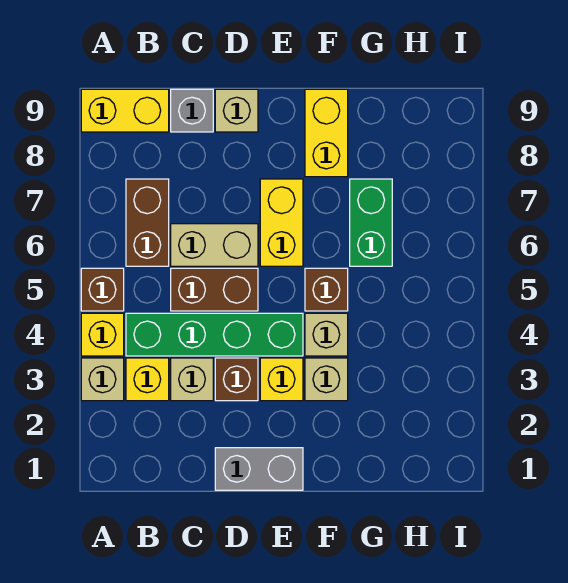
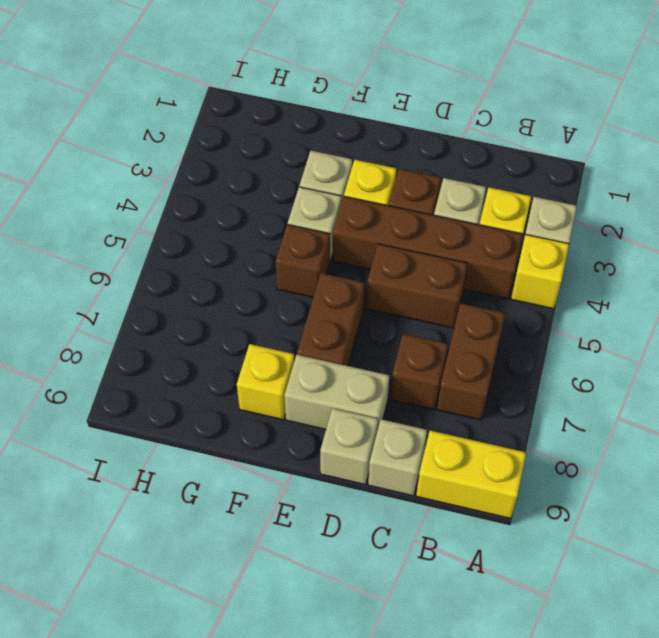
brown 1x1 brick [81,268,124,311] -> brown 1x1 brick moved to [390,334,448,409]
green 1x4 brick [126,313,303,356] -> brown 1x4 brick [333,196,523,299]
tan 1x2 brick [171,224,258,266] -> tan 1x2 brick moved to [284,355,389,431]
grey 1x1 brick [171,89,213,132] -> tan 1x1 brick [368,419,427,496]
grey 1x2 brick [215,448,303,490] -> none
yellow 1x2 brick [260,179,303,266] -> brown 1x2 brick [297,273,365,366]
yellow 1x2 brick [305,89,348,177] -> yellow 1x1 brick [237,344,294,420]
green 1x2 brick [350,179,392,266] -> none

